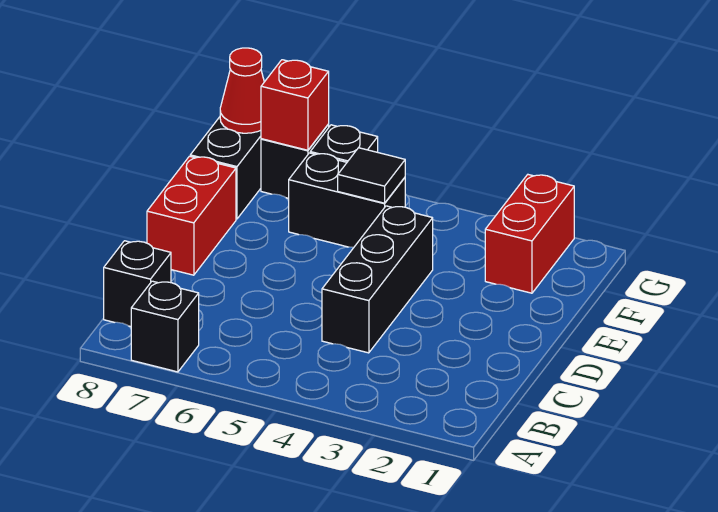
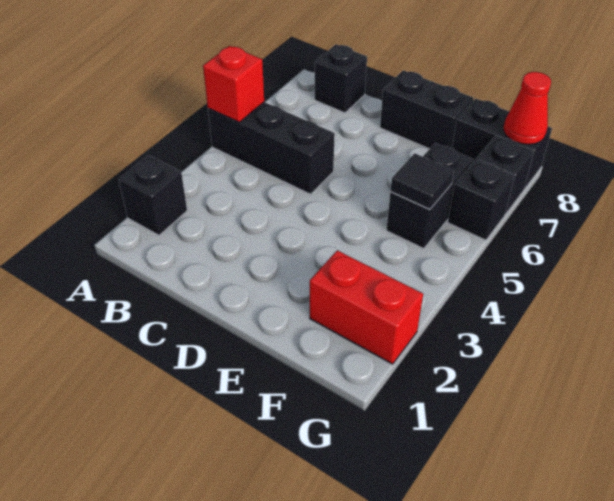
black 1x1 brick [131,281,199,372] -> black 1x1 brick moved to [119,155,187,235]
black 1x3 brick [322,206,433,353] -> black 1x3 brick moved to [208,102,335,194]
red 1x2 brick [147,156,236,275] -> black 1x2 brick [380,70,474,149]
red 1x1 brick [261,60,329,150] -> red 1x1 brick moved to [203,46,264,122]

